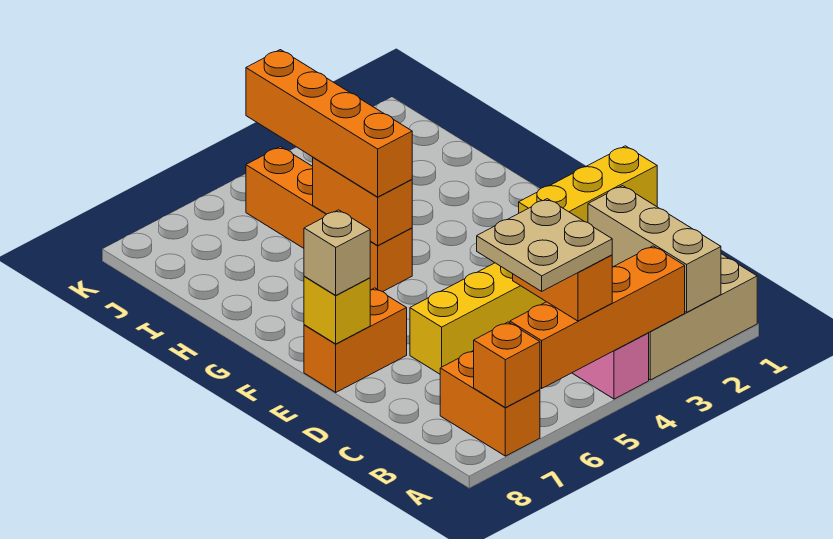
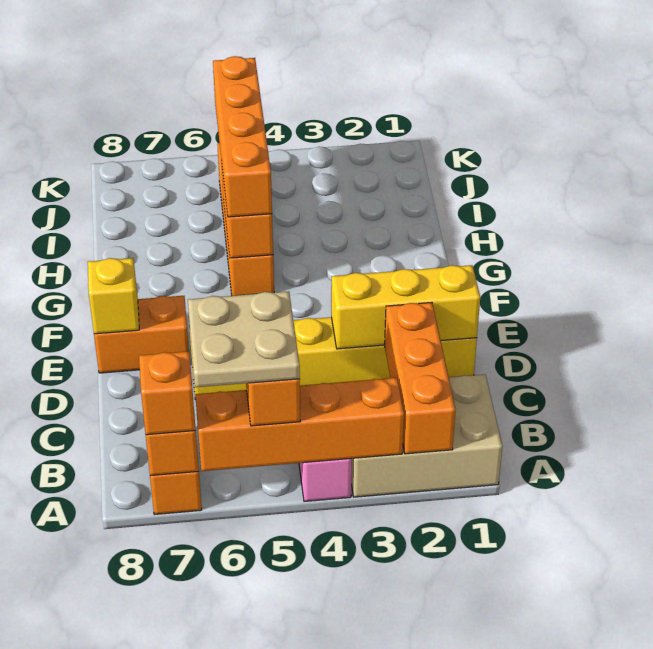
tan 1x3 brick [588,186,721,312] -> orange 1x3 brick [385,302,456,454]
none -> orange 1x1 brick [139,351,196,435]
tan 1x1 brick [304,210,370,295] -> none

